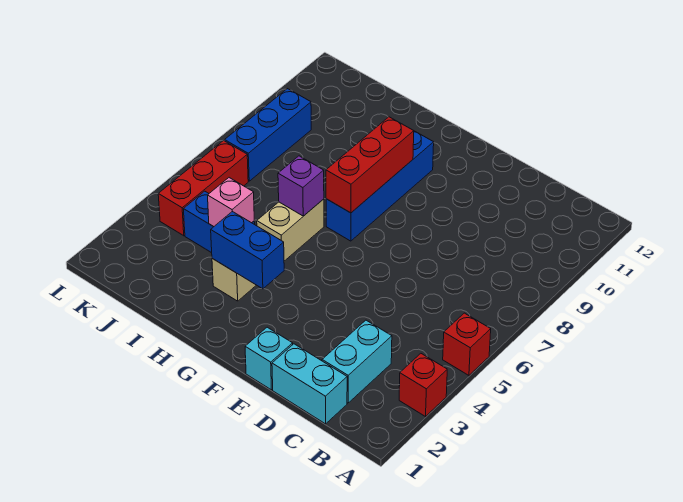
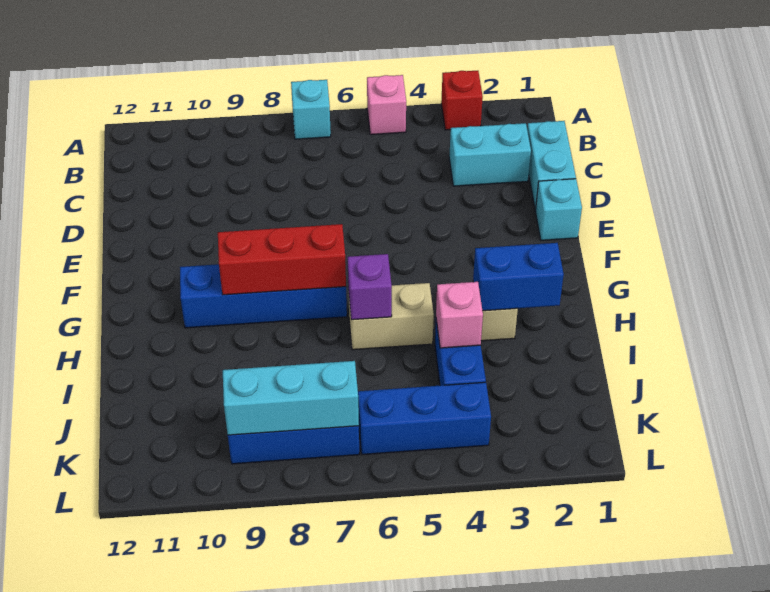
red 1x1 brick [443,313,491,375] -> pink 1x1 brick [367,75,406,135]
none -> cyan 1x1 brick [291,80,331,139]
blue 1x2 brick [211,211,284,289] -> blue 1x2 brick turned to [473,243,564,311]
red 1x3 brick [158,140,248,236] -> blue 1x3 brick [358,382,491,455]
none -> cyan 1x3 brick [223,361,359,435]

